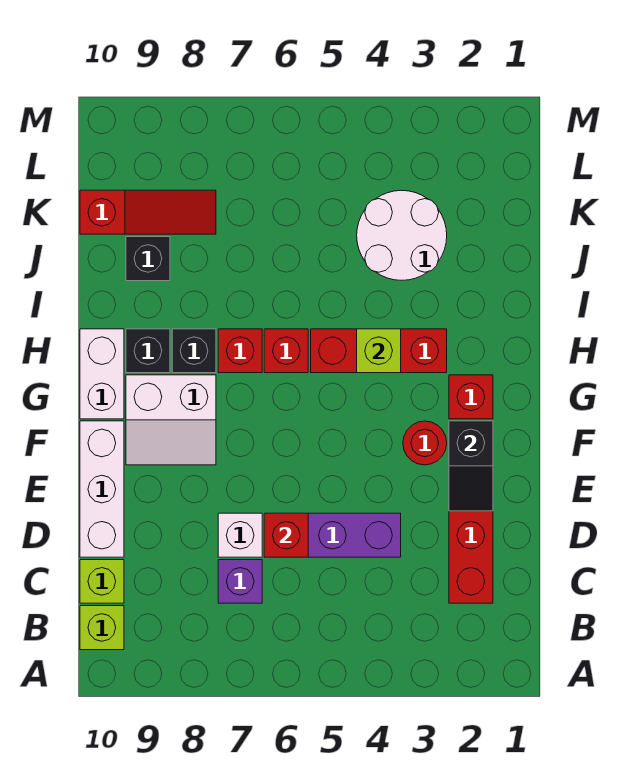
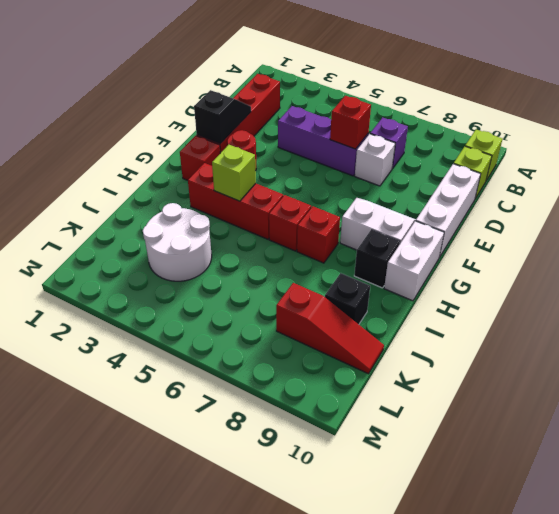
black 1x1 brick [172,329,216,373] -> none
red 1x3 slope [80,190,216,234] -> red 1x3 slope turned to [276,283,384,374]

